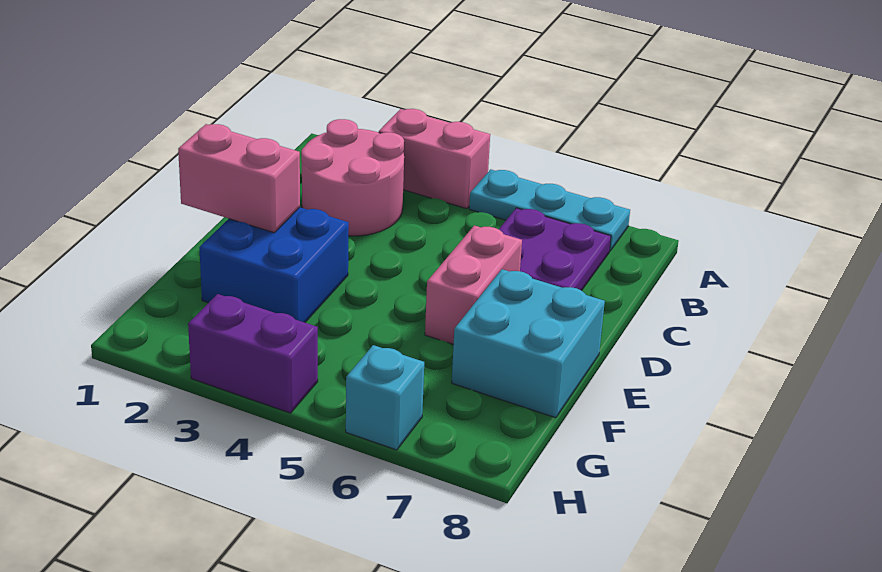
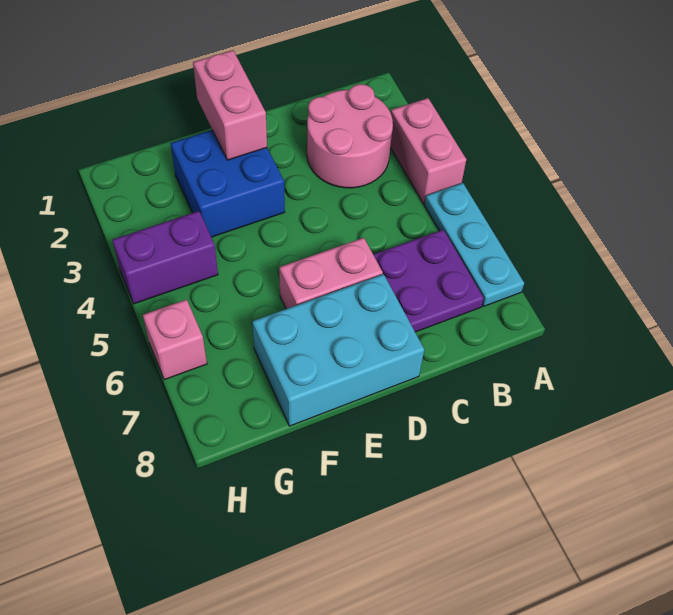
cyan 2x2 brick [452,269,605,418] -> cyan 2x3 brick [252,274,424,426]
purple 1x2 brick [188,294,318,413] -> purple 1x2 brick turned to [112,211,218,304]
cyan 1x1 brick [346,345,424,450] -> pink 1x1 brick [143,299,207,380]

